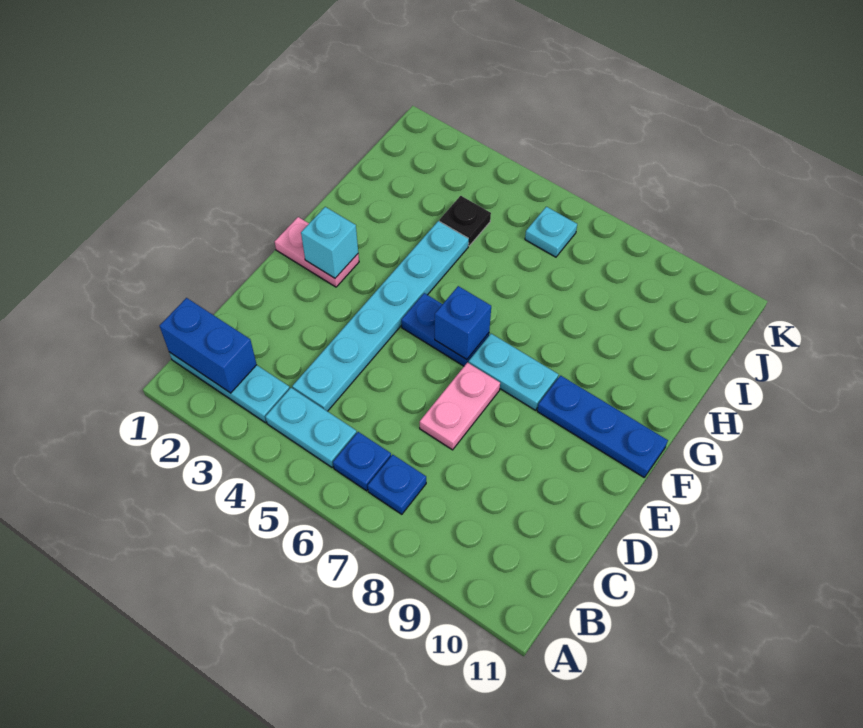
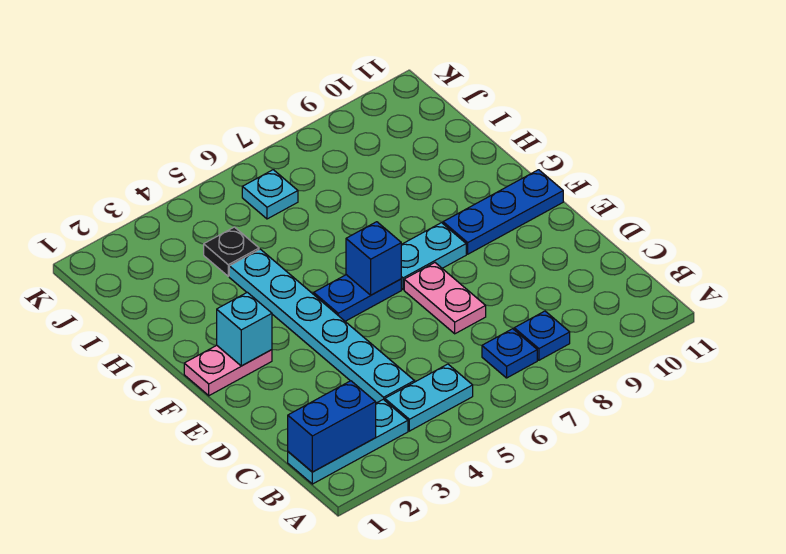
blue 1x1 plate [333,432,391,491] -> blue 1x1 plate moved to [514,311,570,360]

